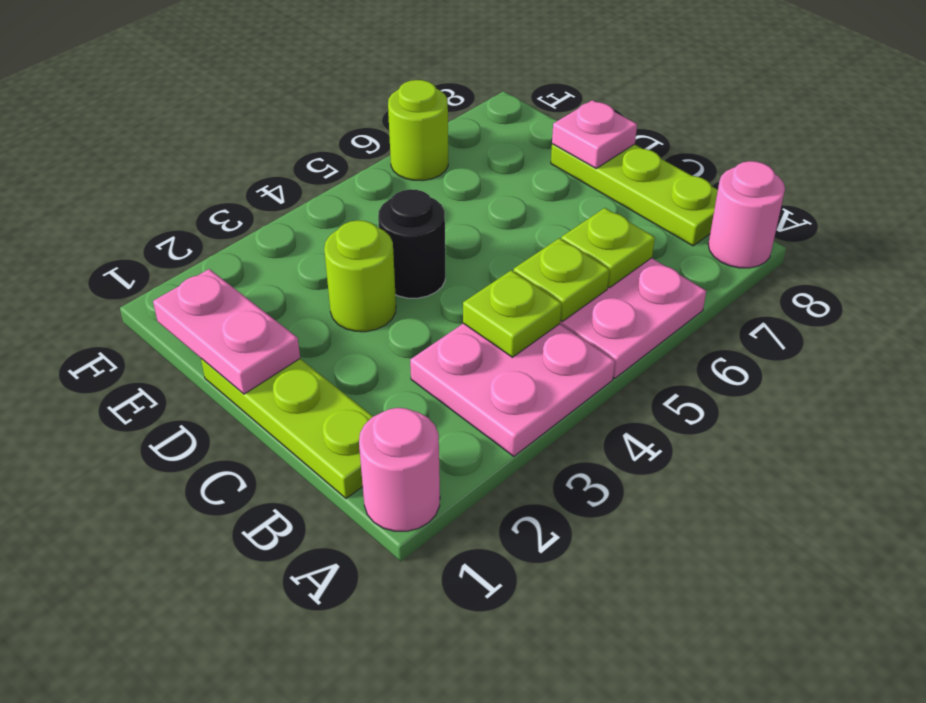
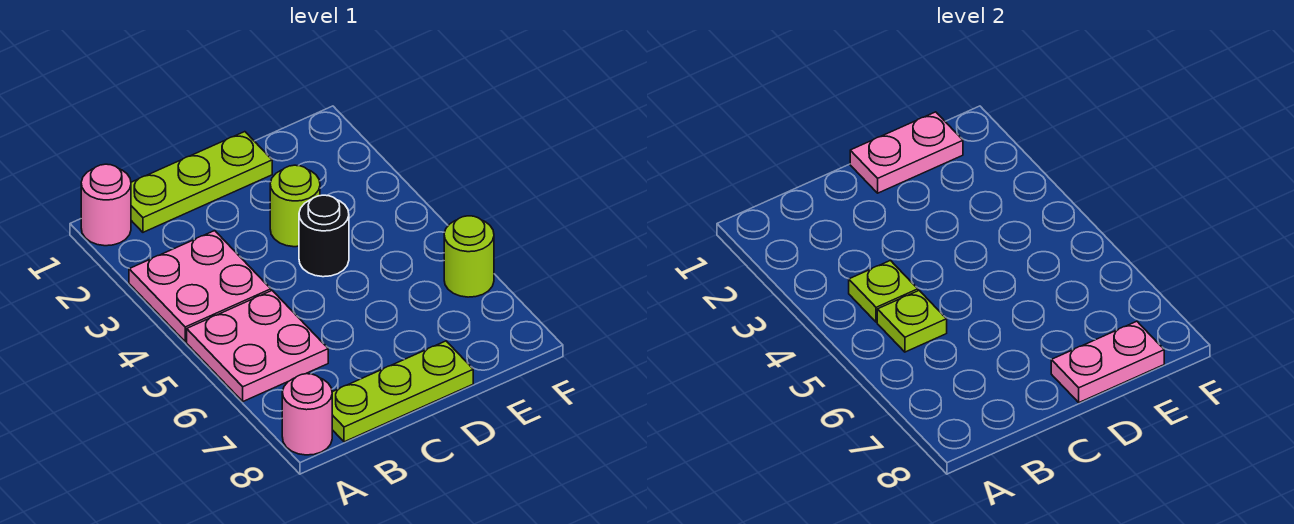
lime 1x1 plate [561,208,655,288] -> none
pink 1x1 plate [552,100,637,168] -> pink 1x2 plate [1051,321,1164,402]

